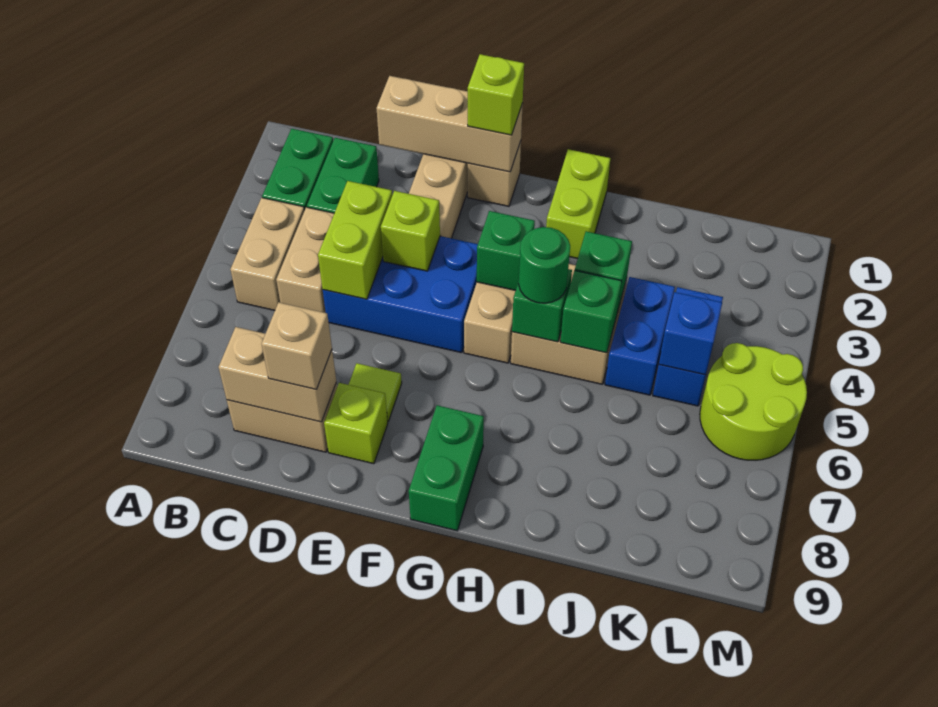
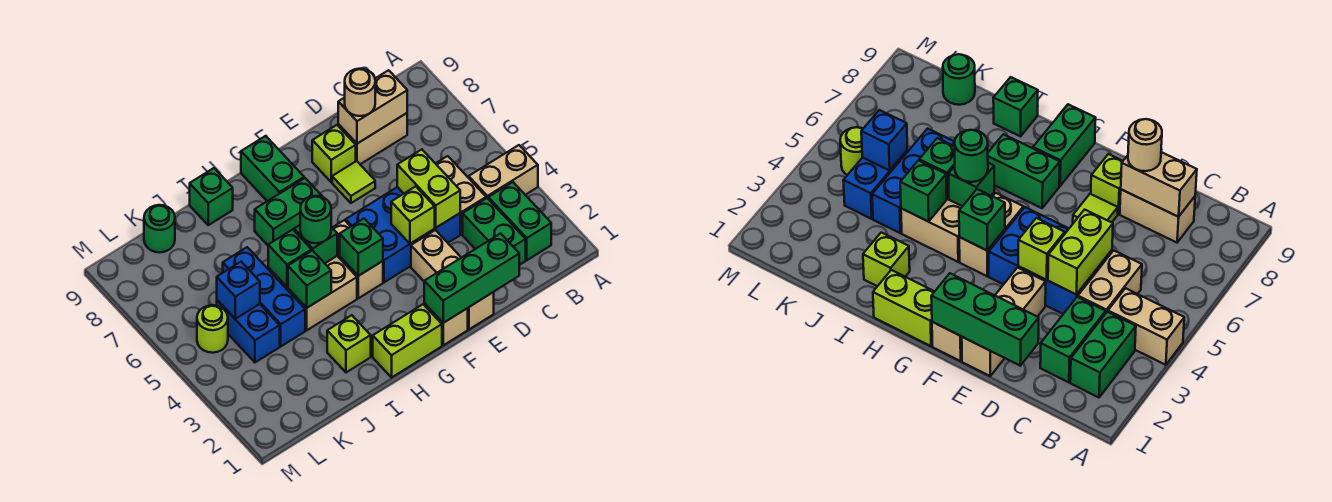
tan 1x2 brick [230,198,304,310] -> tan 1x2 brick turned to [469,145,538,198]
tan 1x3 brick [376,76,523,172] -> green 1x3 brick [424,234,519,323]
tan 1x1 brick [262,302,332,389] -> tan 1x1 round brick [345,69,375,116]
lime 1x1 brick [468,54,524,135] -> lime 1x1 brick moved to [327,315,371,372]
none -> green 1x2 brick [255,178,323,245]
lime 1x2 brick [546,149,611,259] -> lime 1x2 brick turned to [373,304,442,377]
none -> green 1x1 brick [190,168,233,225]
blue 1x2 brick [605,277,675,395] -> blue 1x3 brick [223,247,305,346]
none -> green 1x1 round brick [144,205,175,252]
lime 2x2 round brick [700,343,807,460] -> lime 1x1 round brick [197,305,228,353]

